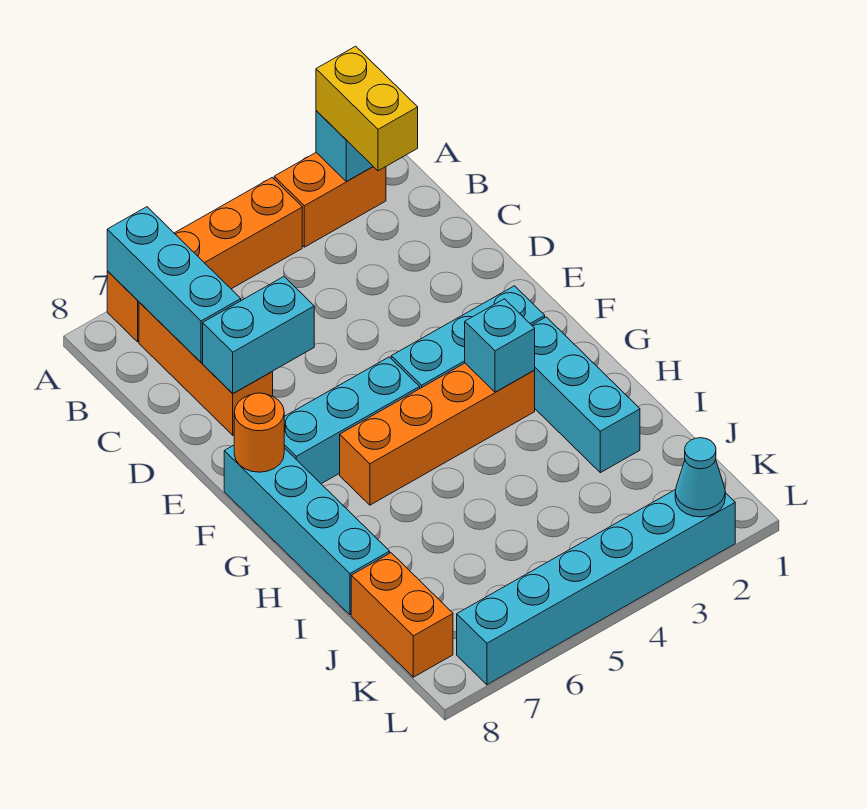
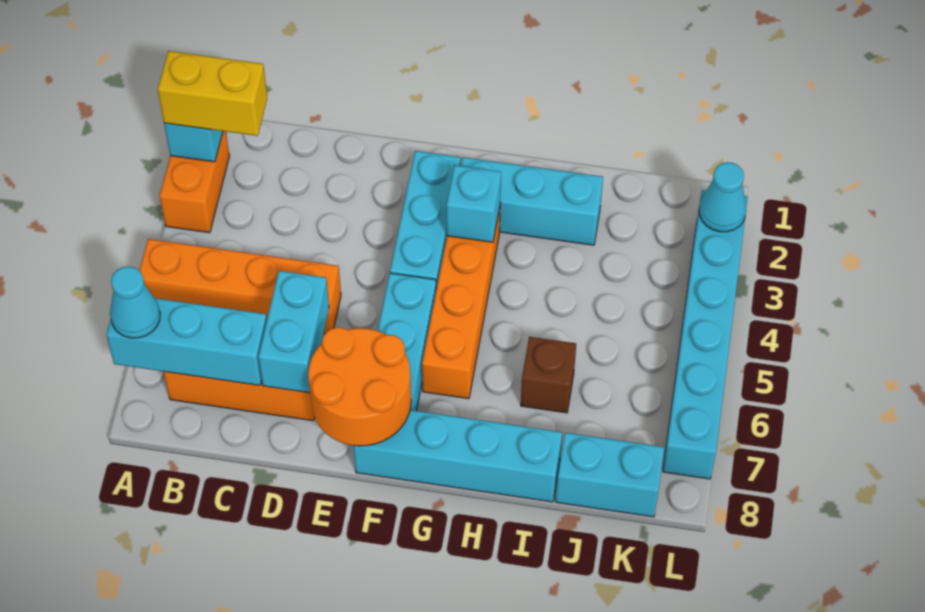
orange 1x4 brick [107,178,302,342] -> orange 1x4 brick turned to [139,239,341,334]
none -> cyan 1x1 cone [110,267,160,338]
orange 1x1 round brick [234,393,284,472] -> orange 2x2 round brick [308,327,411,446]
none -> brown 1x1 brick [521,337,576,413]
orange 1x2 brick [351,553,453,677] -> cyan 1x2 brick [556,433,664,517]

